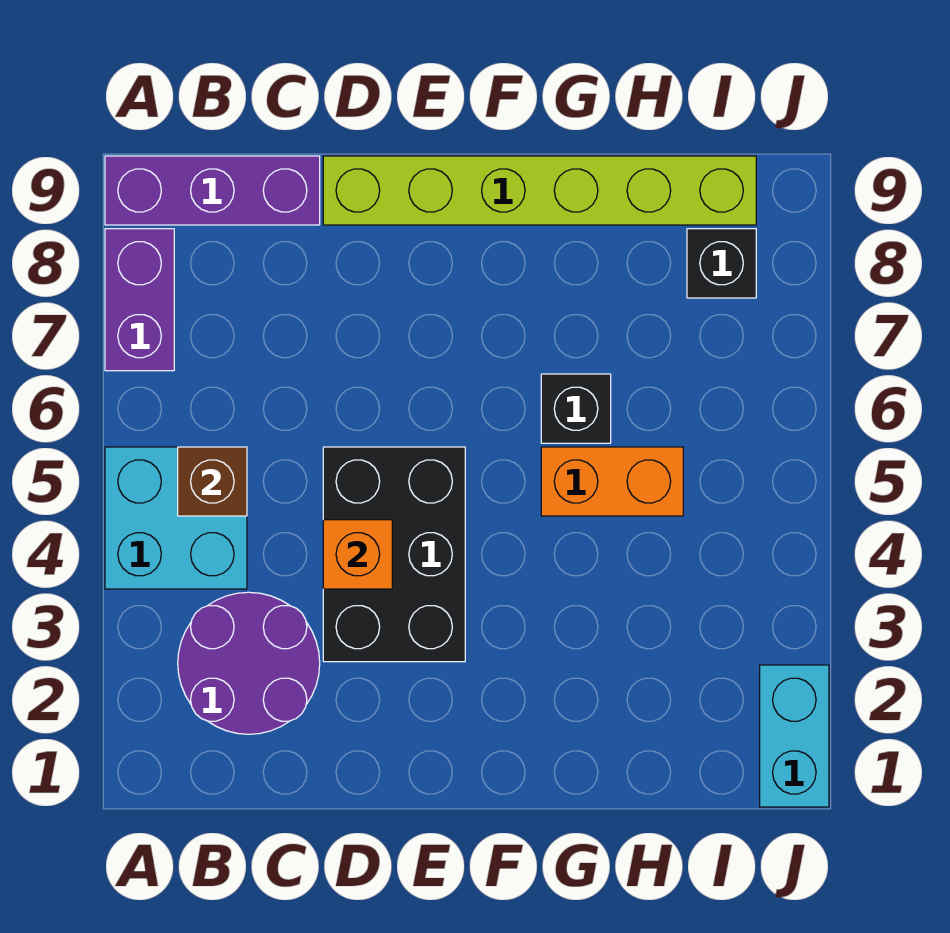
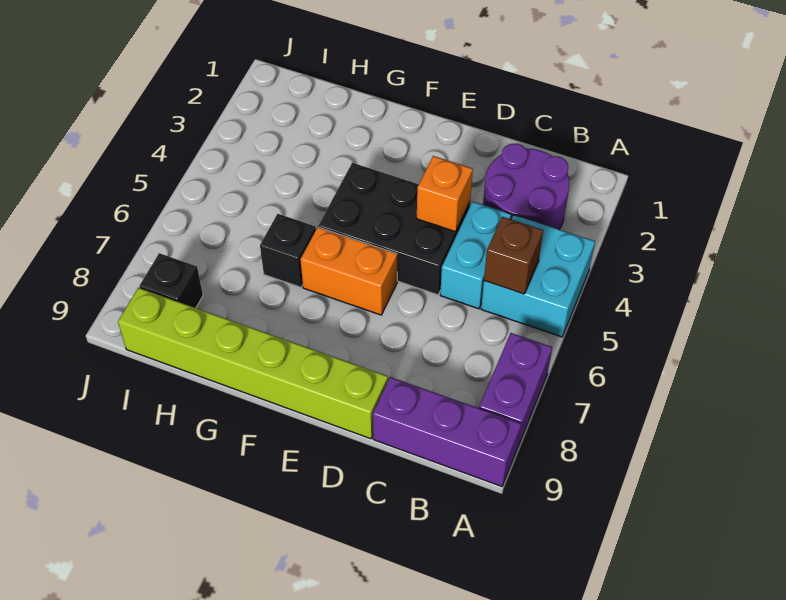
black 2x3 brick [323,447,465,662] -> black 2x3 brick turned to [319,163,470,295]
orange 1x2 brick [541,447,683,516] -> orange 1x2 brick moved to [300,227,397,315]
cyan 1x2 brick [760,665,829,807] -> cyan 1x2 brick moved to [440,202,511,309]

